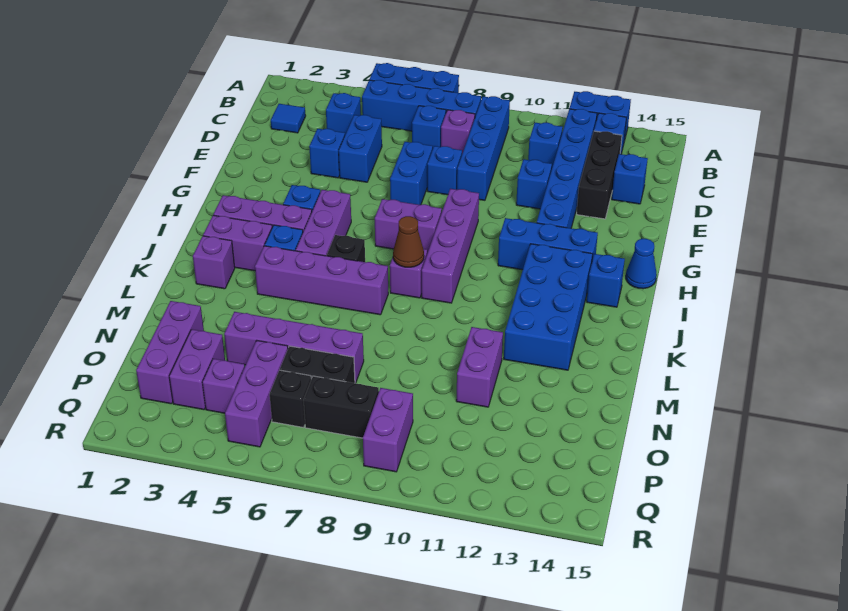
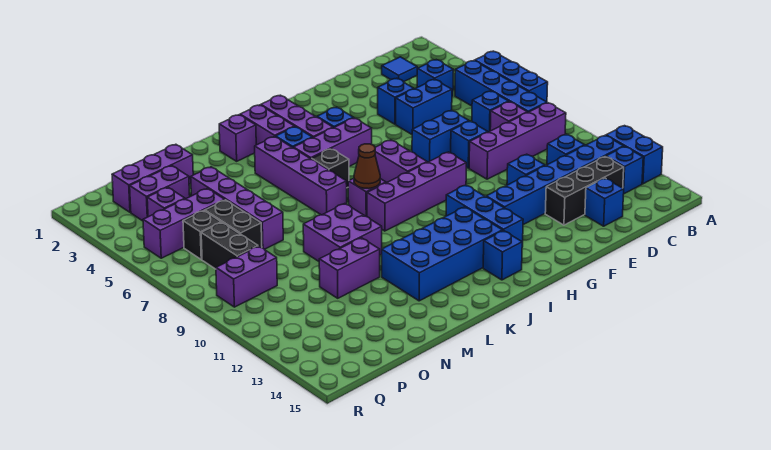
blue 1x4 brick [457,96,510,200] -> purple 1x4 brick [469,103,566,179]
blue 1x1 cone [626,239,657,289] -> none
none -> purple 2x2 brick [303,204,382,261]

